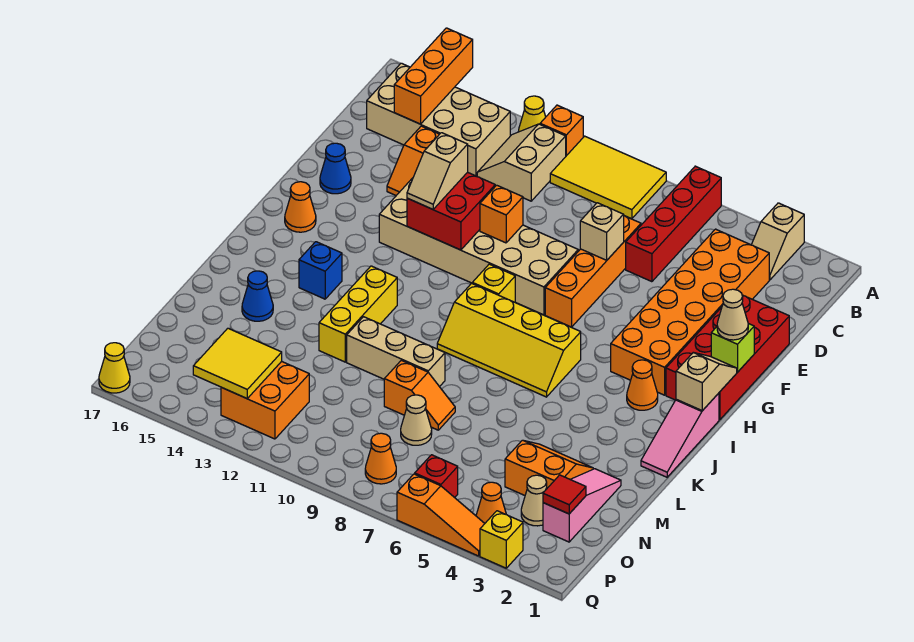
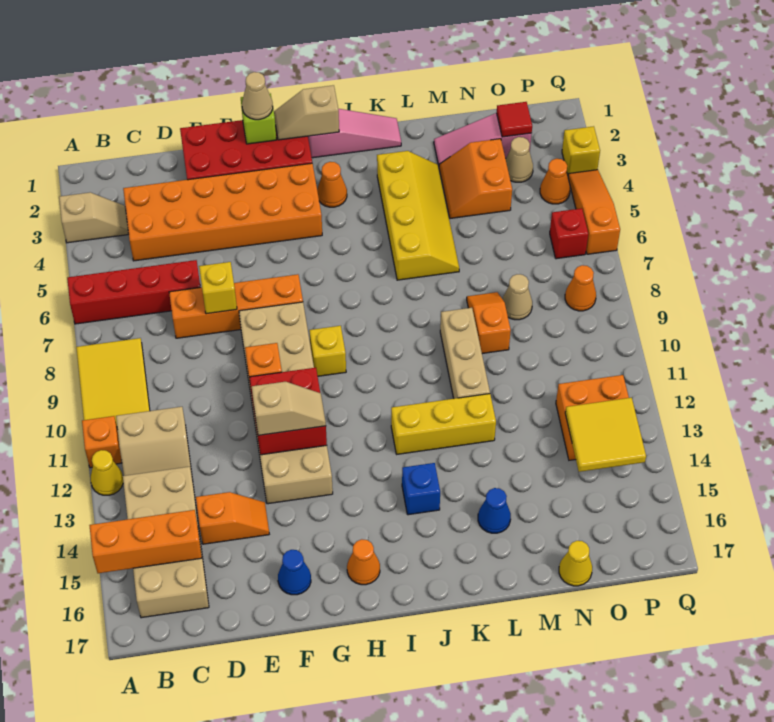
tan 1x1 brick [580,203,624,260] -> yellow 1x1 brick [199,262,237,314]
yellow 2x4 slope [437,283,581,397] -> yellow 2x4 slope moved to [377,151,459,280]
yellow 1x1 cone [99,343,130,393] -> yellow 1x1 cone moved to [559,540,592,586]

